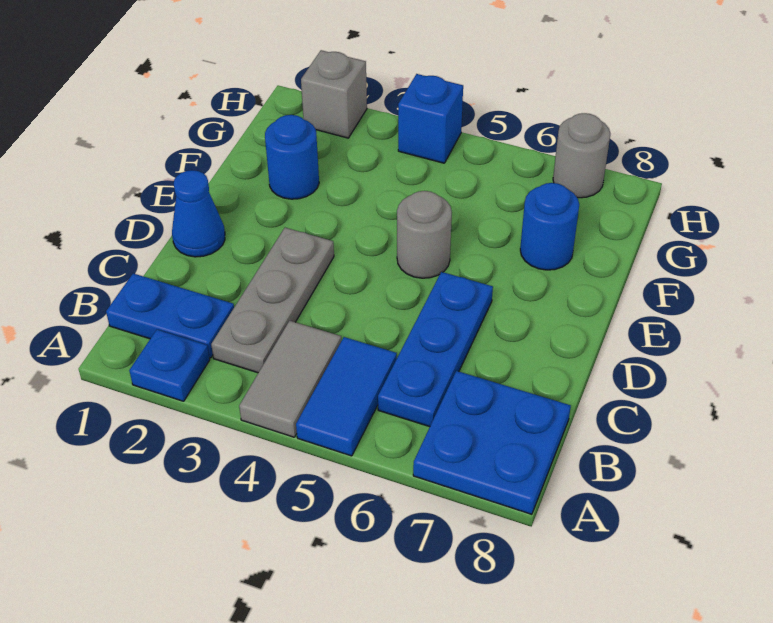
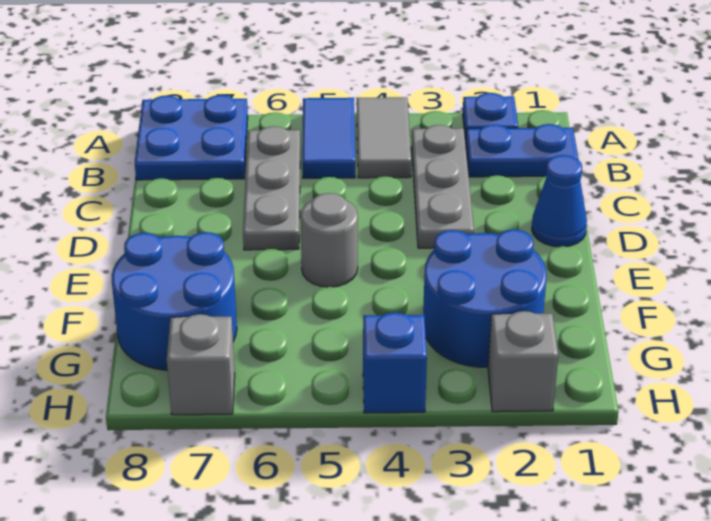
blue 1x3 plate [378,272,493,427] -> grey 1x3 plate [243,126,300,250]
blue 1x1 round brick [265,115,319,199] -> blue 2x2 round brick [423,229,547,367]
blue 1x1 round brick [520,183,579,270] -> blue 2x2 round brick [112,232,237,370]
grey 1x1 round brick [553,113,610,198] -> grey 1x1 brick [167,314,235,415]

